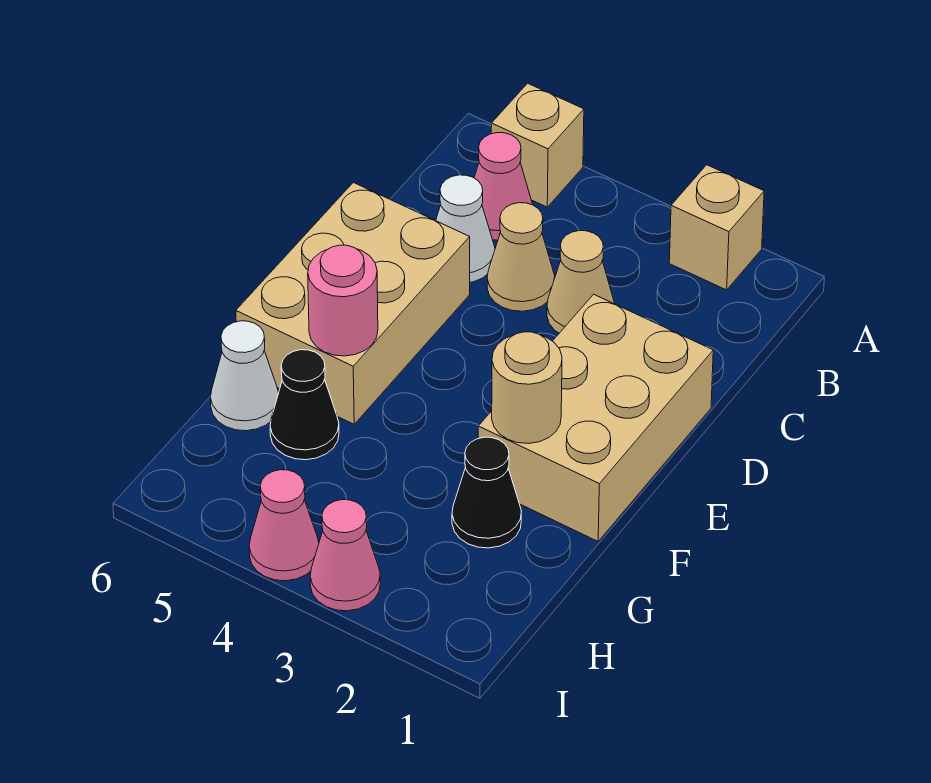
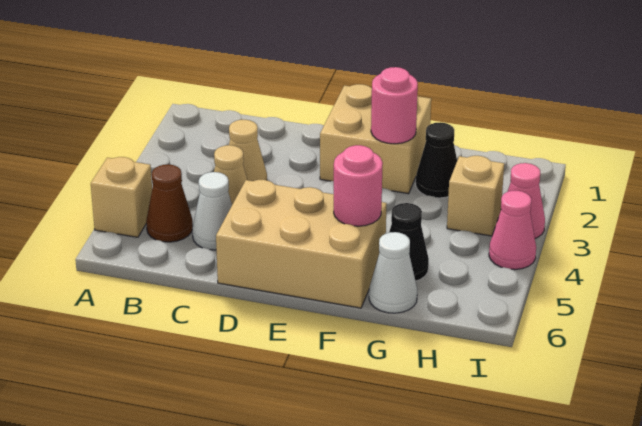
tan 1x1 brick [669,165,764,290] -> tan 1x1 brick moved to [447,156,504,236]
pink 1x1 cone [474,133,533,240] -> brown 1x1 cone [146,164,193,242]
tan 2x3 brick [478,294,713,541] -> tan 2x2 brick [320,84,431,194]
tan 1x1 round brick [492,332,562,443] -> pink 1x1 round brick [371,67,418,144]

